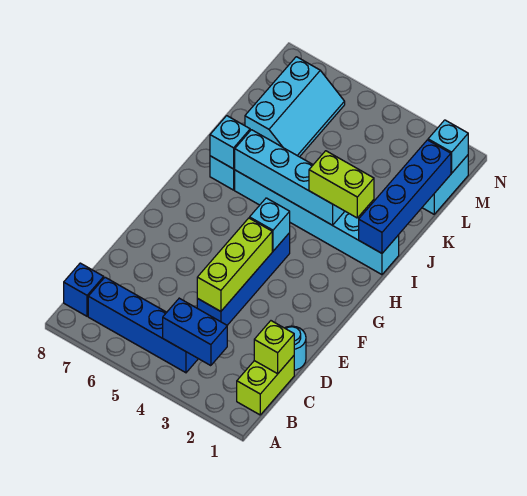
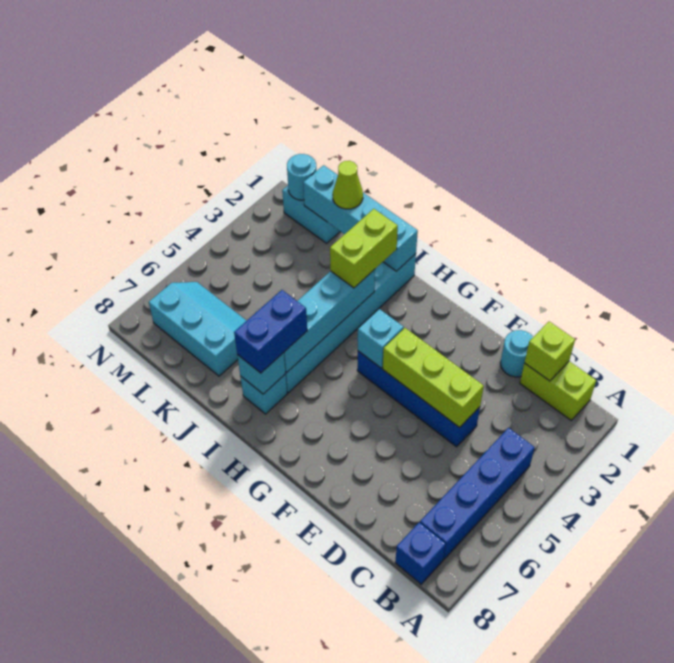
blue 1x2 brick [163,298,227,366] -> blue 1x2 brick moved to [234,290,307,373]
blue 1x4 brick [359,140,451,253] -> cyan 1x4 brick [303,165,418,271]
none -> lime 1x1 cone [333,161,363,209]
cyan 1x1 brick [428,120,468,173] -> cyan 1x1 round brick [287,154,316,200]

